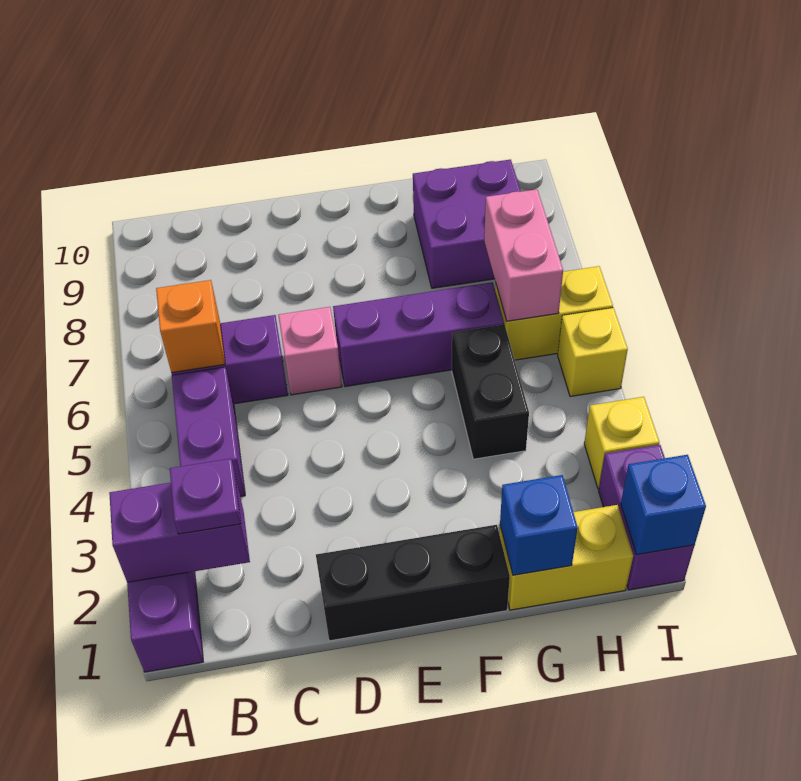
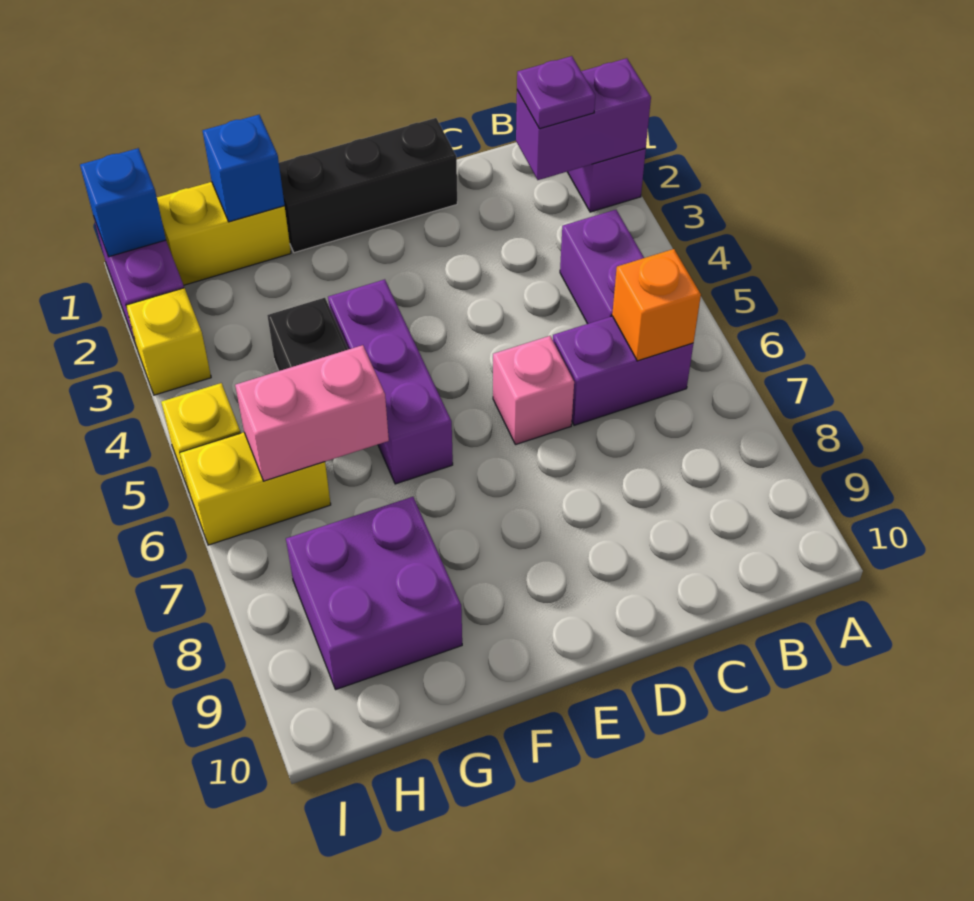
purple 1x3 brick [333,282,504,387] -> purple 1x3 brick turned to [328,279,453,484]
pink 1x2 brick [484,189,563,321] -> pink 1x2 brick turned to [235,345,389,481]

